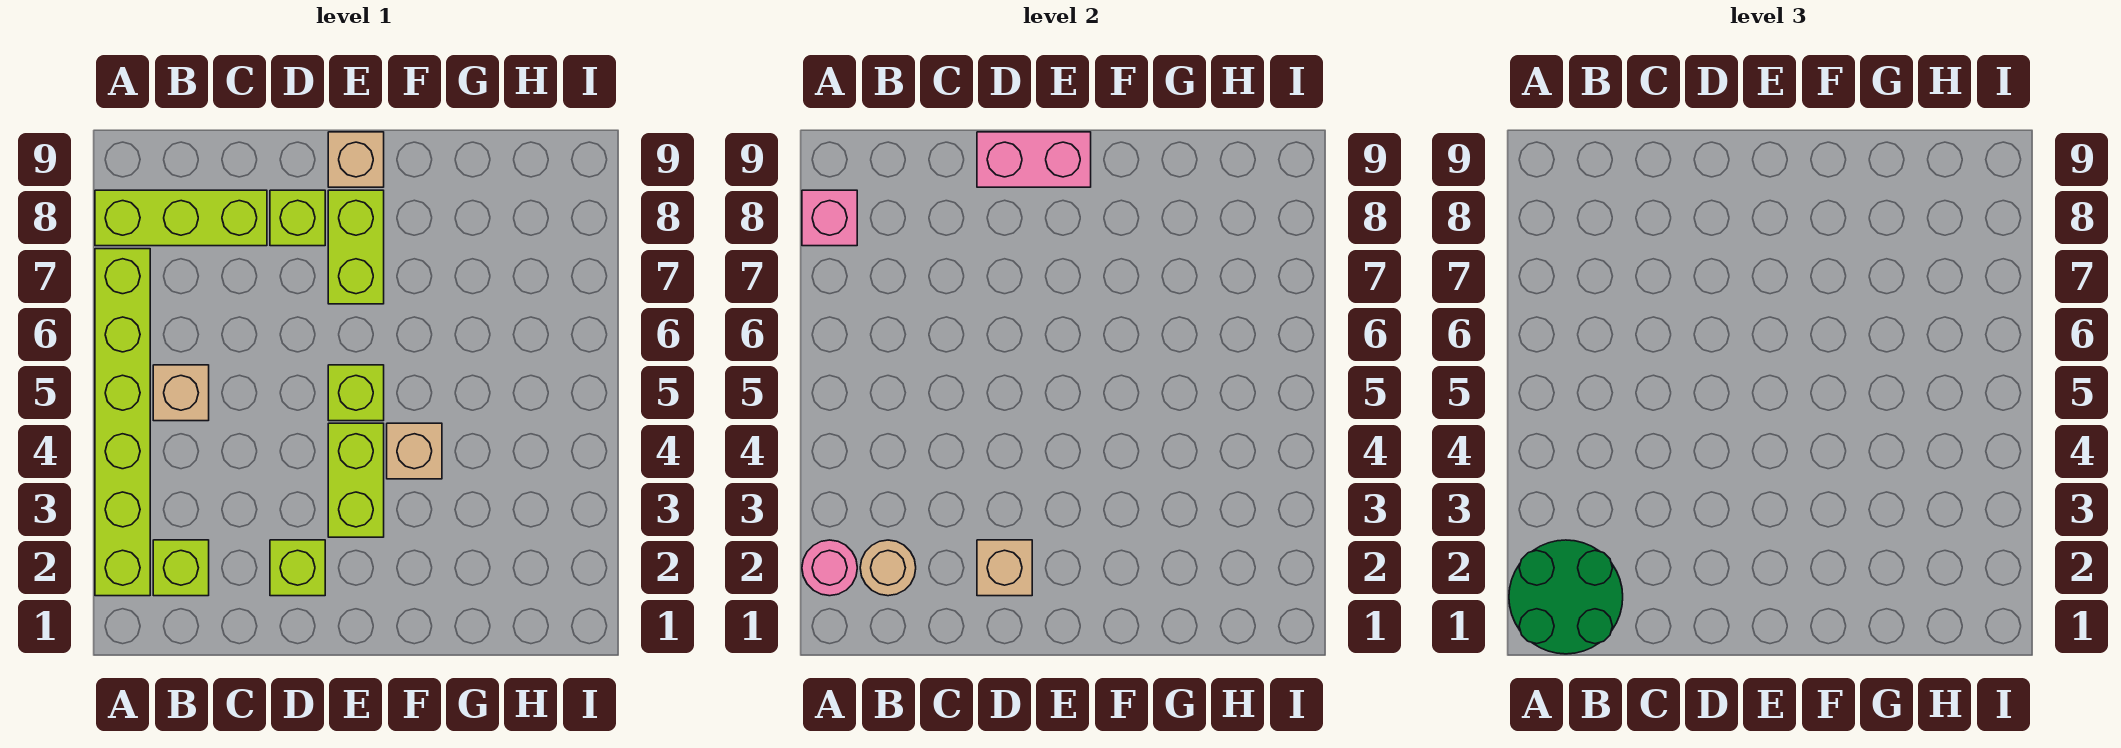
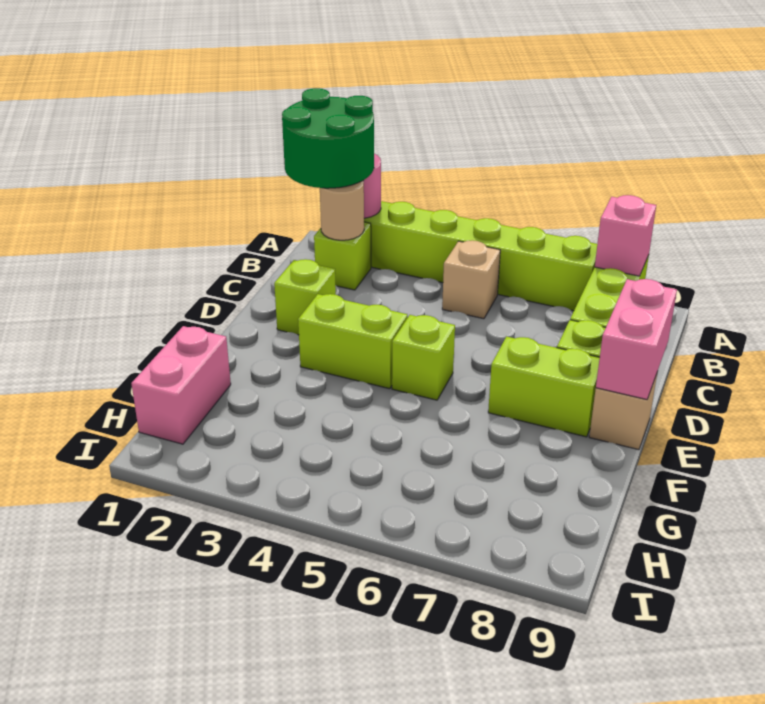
tan 1x1 brick [977,540,1032,596] -> none
tan 1x1 brick [387,423,442,479] -> none
none -> pink 1x2 brick [131,326,231,444]

